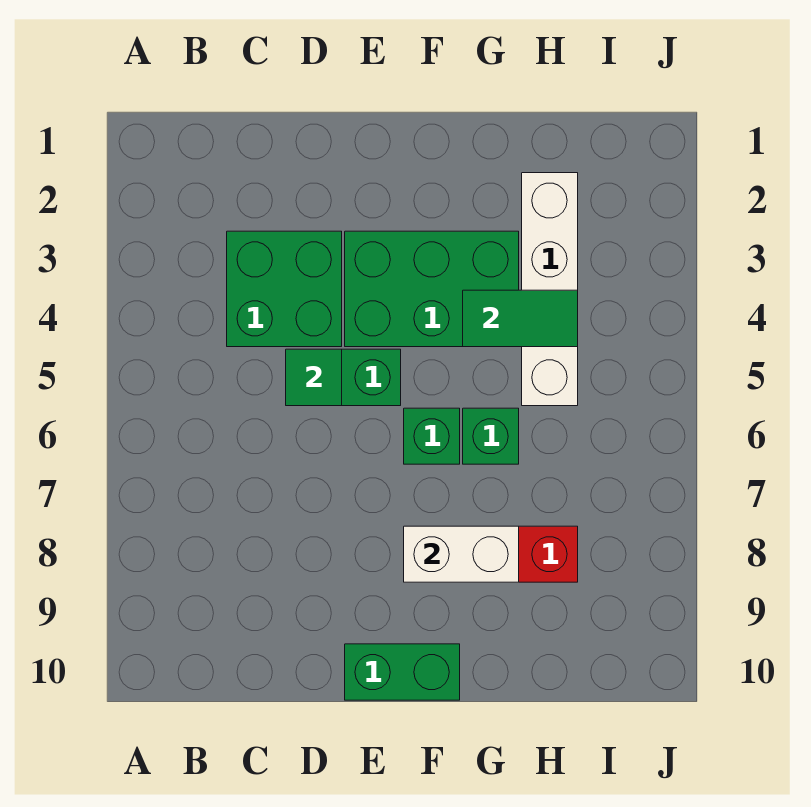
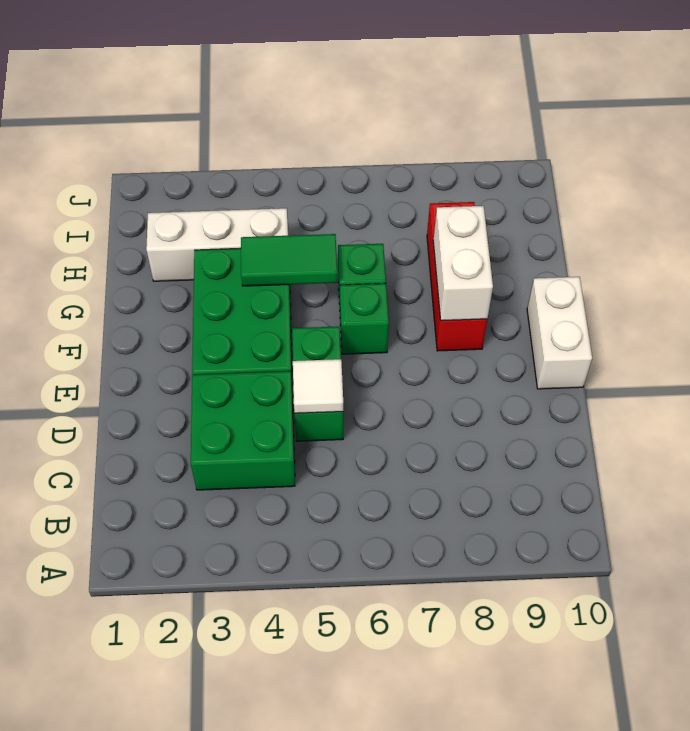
green 1x1 tile [286,349,342,406] -> white 1x1 tile [293,359,343,413]
green 1x2 brick [345,644,460,700] -> white 1x2 brick [527,277,592,389]
green 1x2 tile [463,290,578,347] -> green 1x2 tile turned to [241,234,337,286]
white 1x4 brick [522,173,578,406] -> white 1x3 brick [146,208,289,281]

